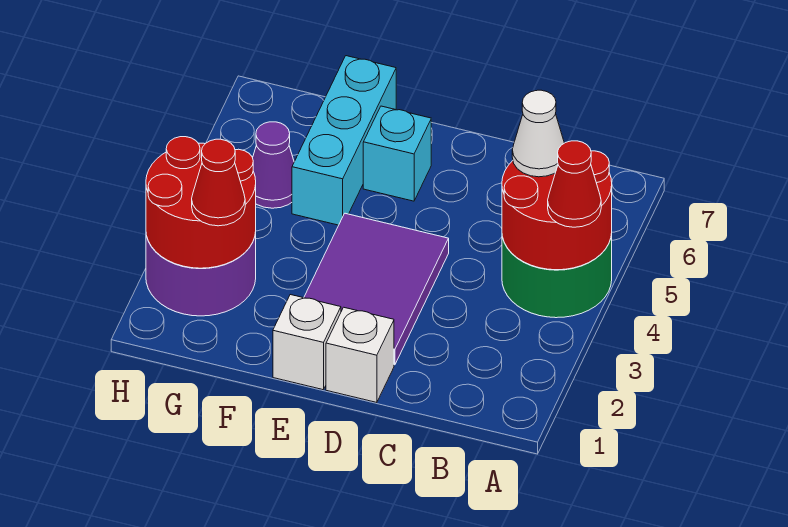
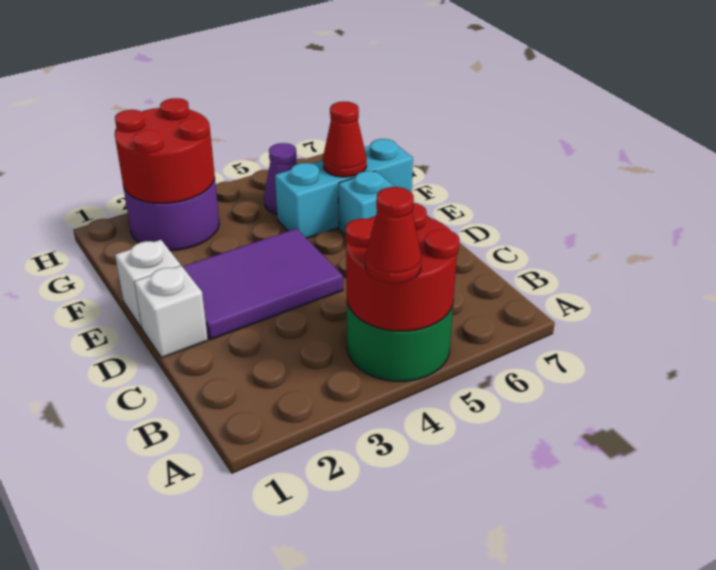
white 1x1 cone [512,90,564,177] -> none
red 1x1 cone [192,139,245,226] -> red 1x1 cone moved to [323,102,367,177]

